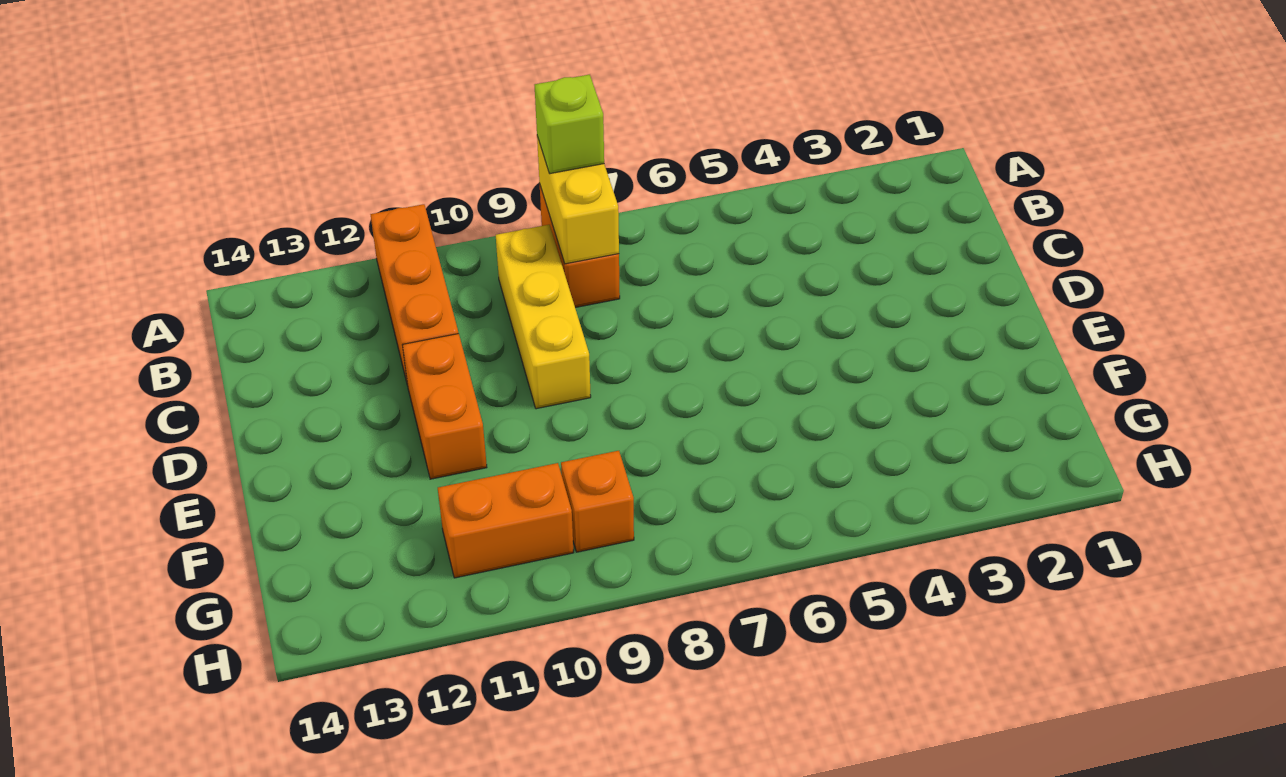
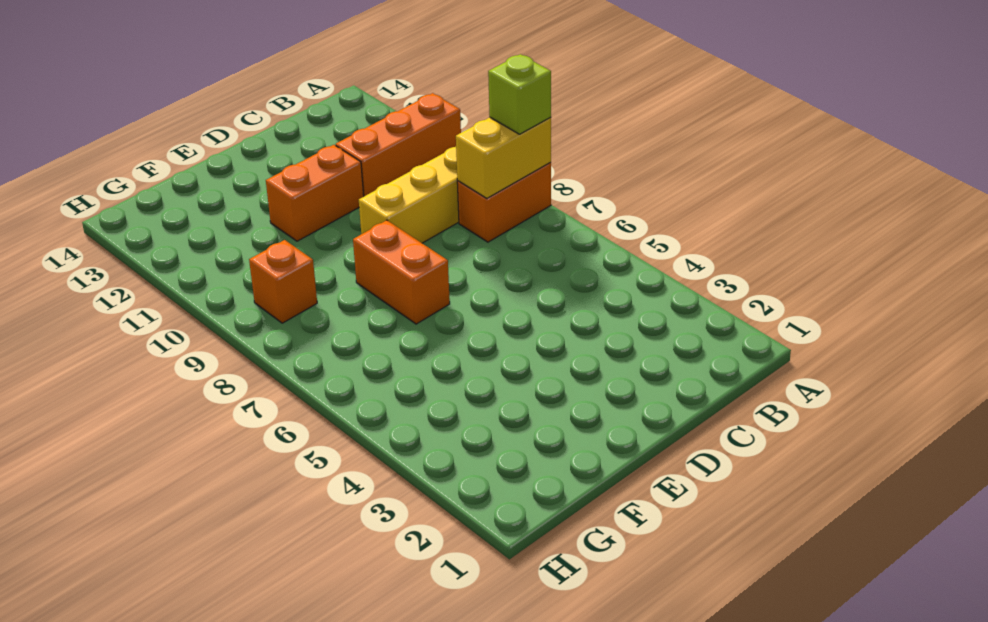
orange 1x2 brick [438,463,573,578] -> orange 1x2 brick moved to [353,220,450,324]

